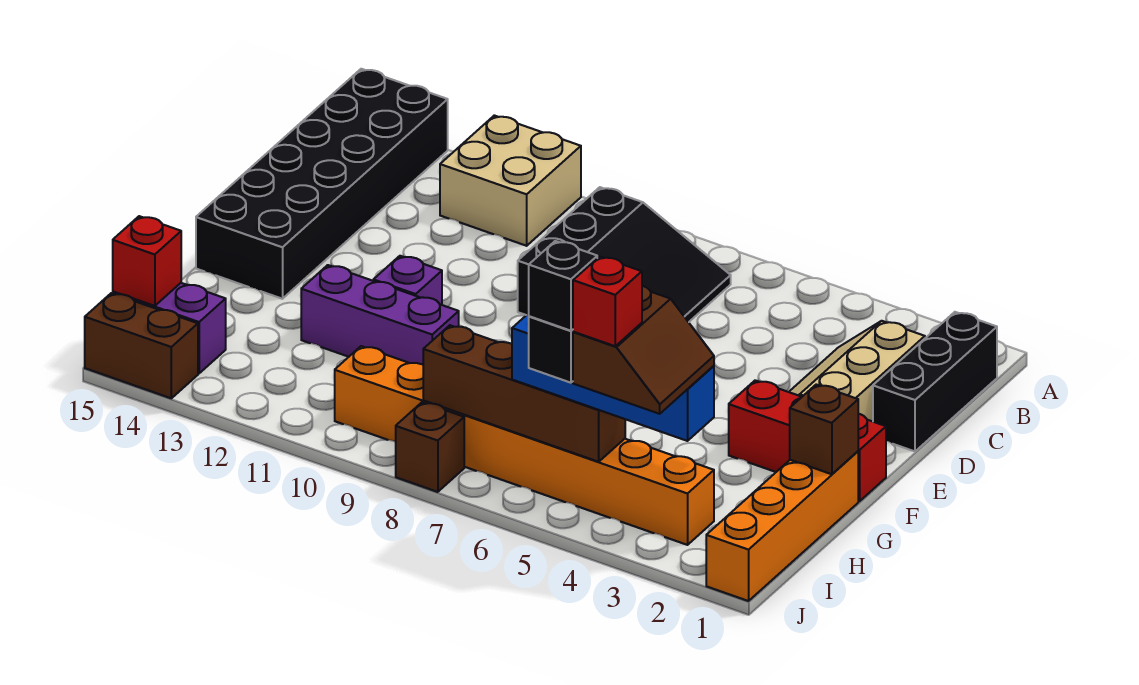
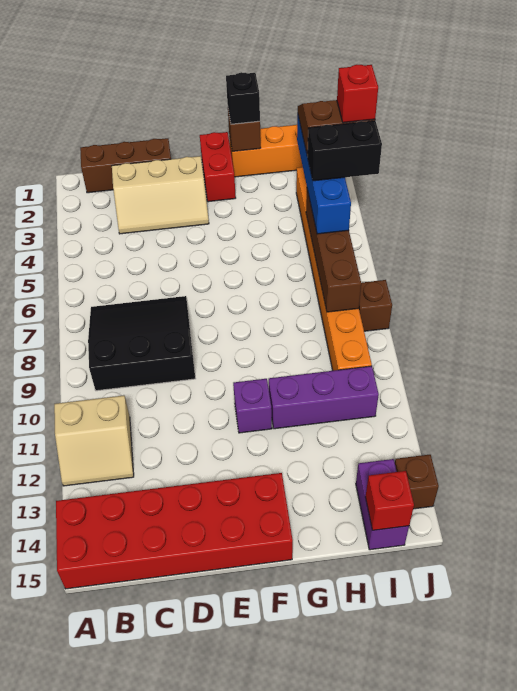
tan 2x2 brick [440,115,581,246] -> tan 2x2 slope [54,396,134,486]
black 2x6 brick [196,69,448,299] -> red 2x6 brick [56,473,293,589]
black 1x3 brick [873,312,997,451] -> brown 1x3 brick [80,138,171,193]
red 1x3 brick [729,380,886,501] -> red 1x2 brick [200,132,236,202]
purple 1x3 brick [301,265,459,365] -> purple 1x3 brick turned to [269,366,379,429]
black 1x1 brick [529,241,597,331] -> black 1x1 brick moved to [226,72,260,124]
brown 1x2 brick [85,293,198,398] -> brown 1x1 brick [395,455,439,509]

